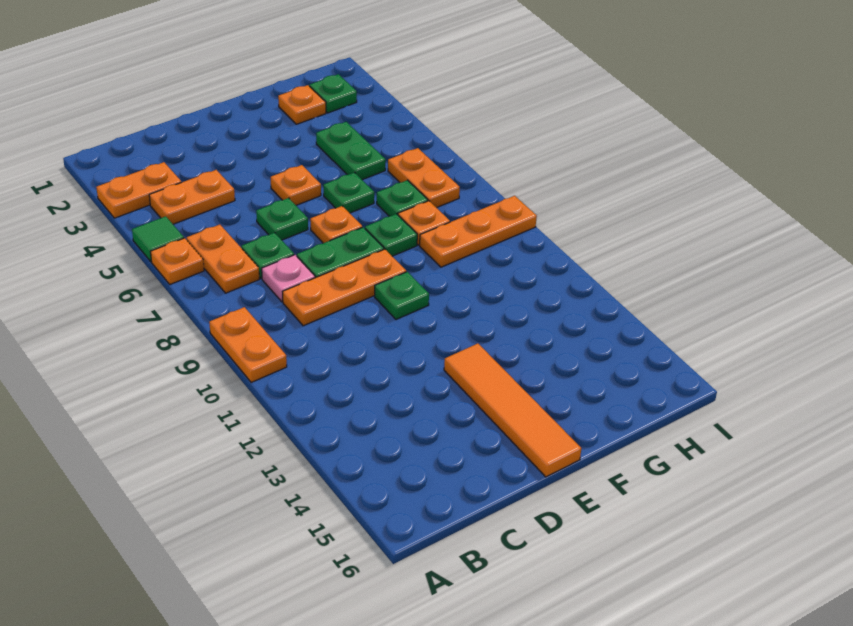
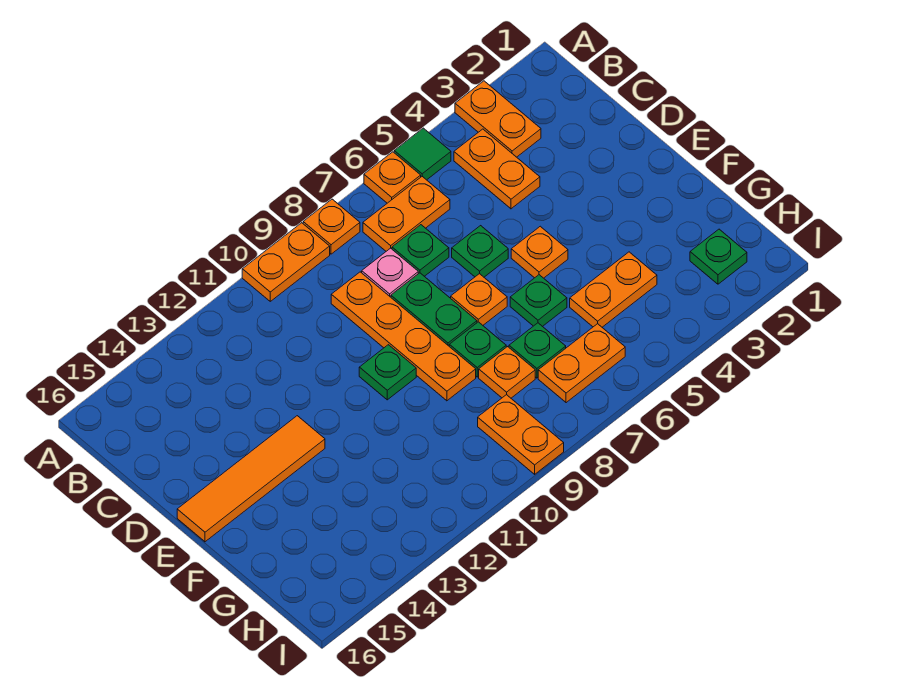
orange 1x3 plate [283,249,406,326] -> orange 1x4 plate [331,272,476,401]
orange 1x1 plate [278,85,326,124] -> orange 1x1 plate moved to [303,199,360,254]
green 1x2 plate [316,122,386,180] -> orange 1x2 plate [570,252,657,327]
orange 1x3 plate [420,196,537,267] -> orange 1x2 plate [478,395,564,474]

